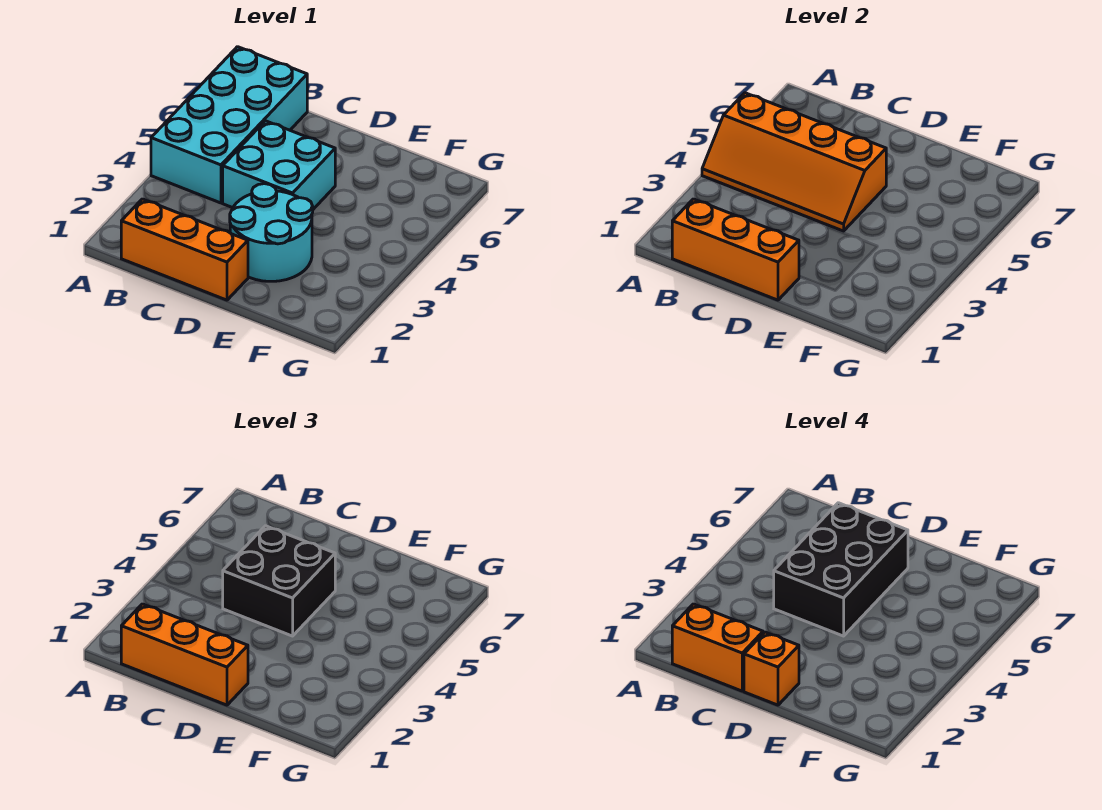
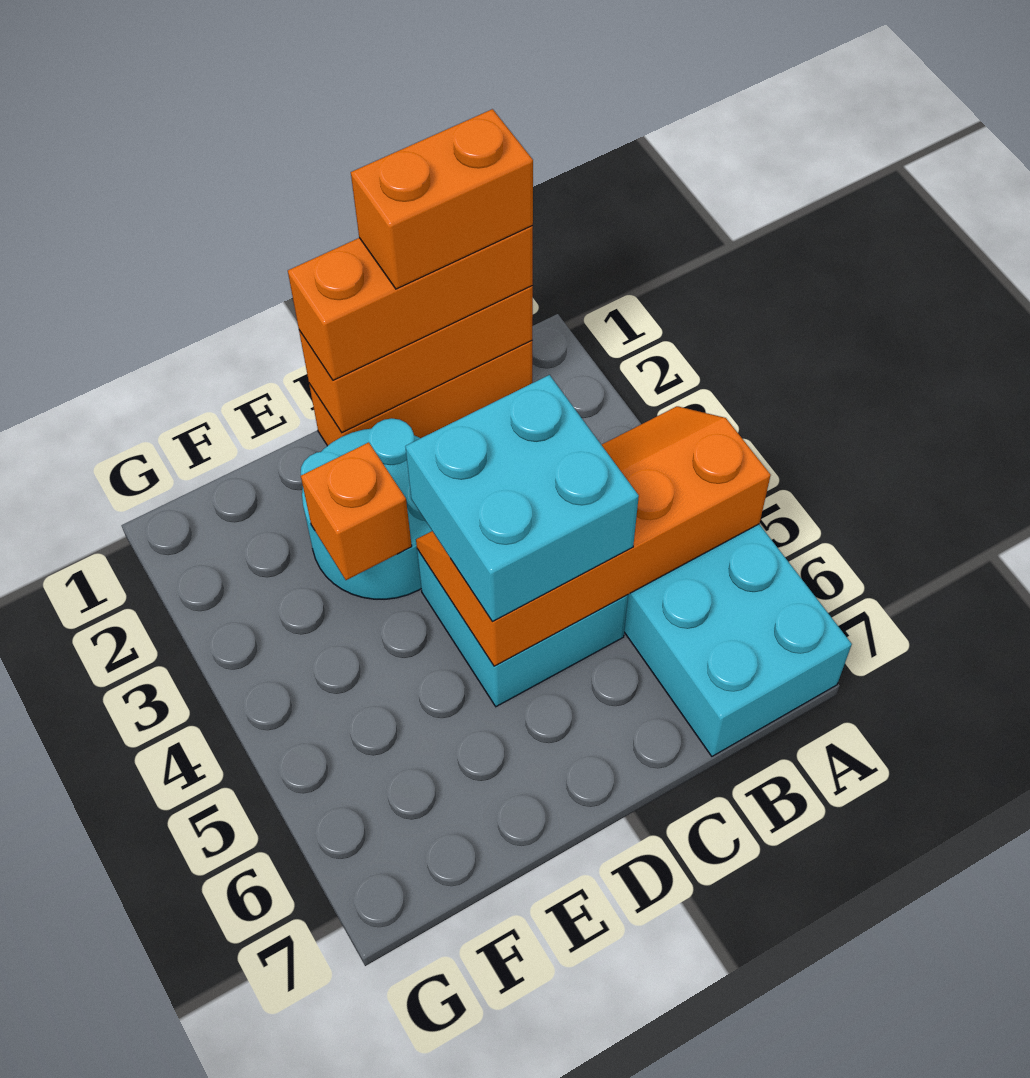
black 2x2 brick [223,526,335,636] -> cyan 2x2 brick [405,375,639,622]
black 2x3 brick [774,503,908,636] -> none
orange 1x1 brick [744,632,799,705] -> orange 1x1 brick moved to [301,442,412,580]

